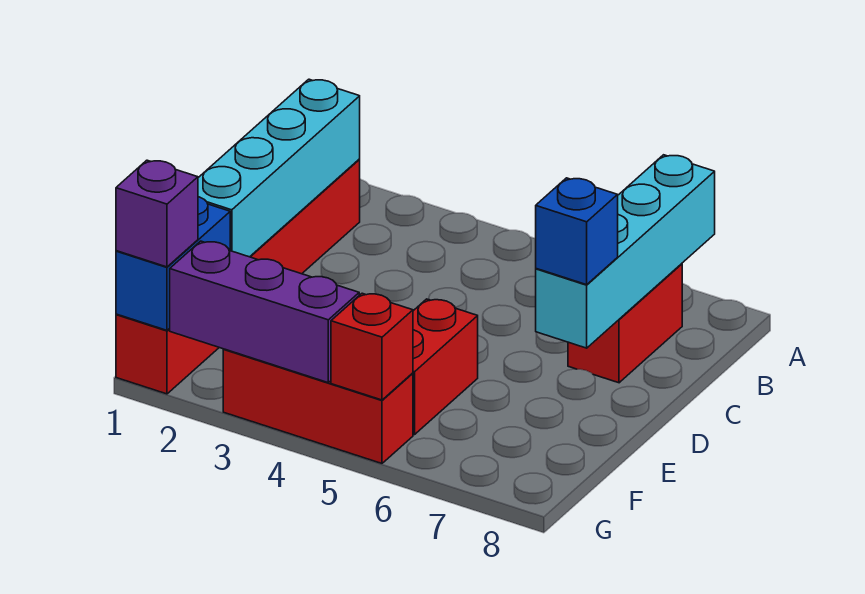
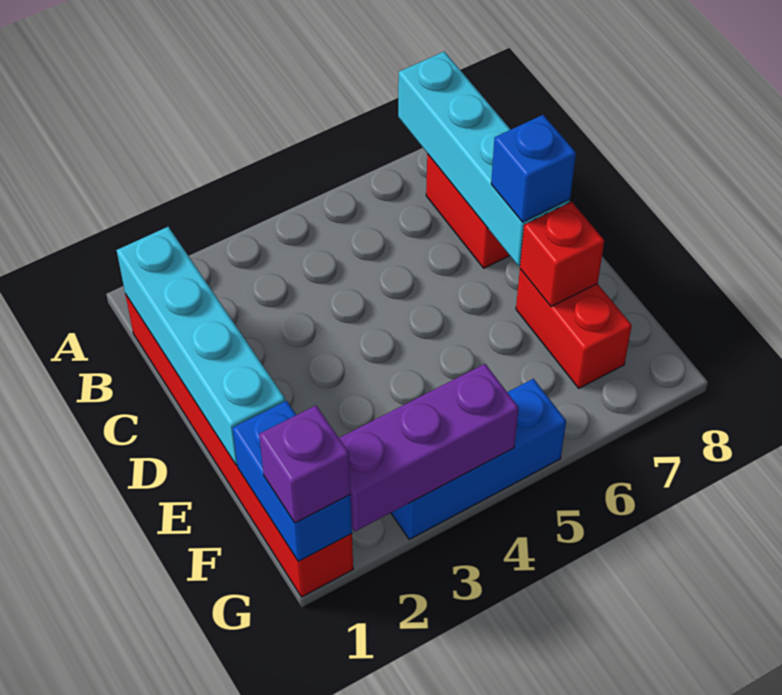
red 1x2 brick [413,299,478,435] -> red 1x2 brick moved to [516,269,632,388]
red 1x3 brick [223,349,413,463] -> blue 1x3 brick [391,379,566,539]
red 1x1 brick [331,293,413,400] -> red 1x1 brick moved to [520,202,604,307]

